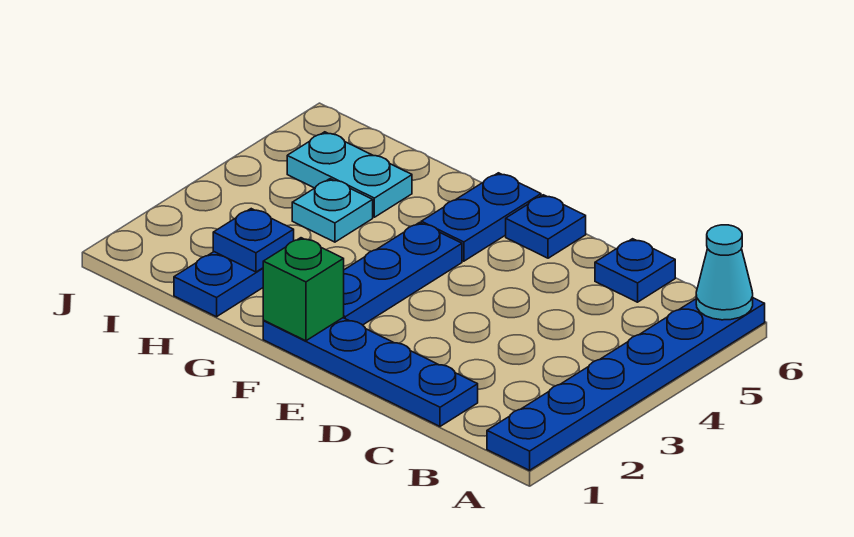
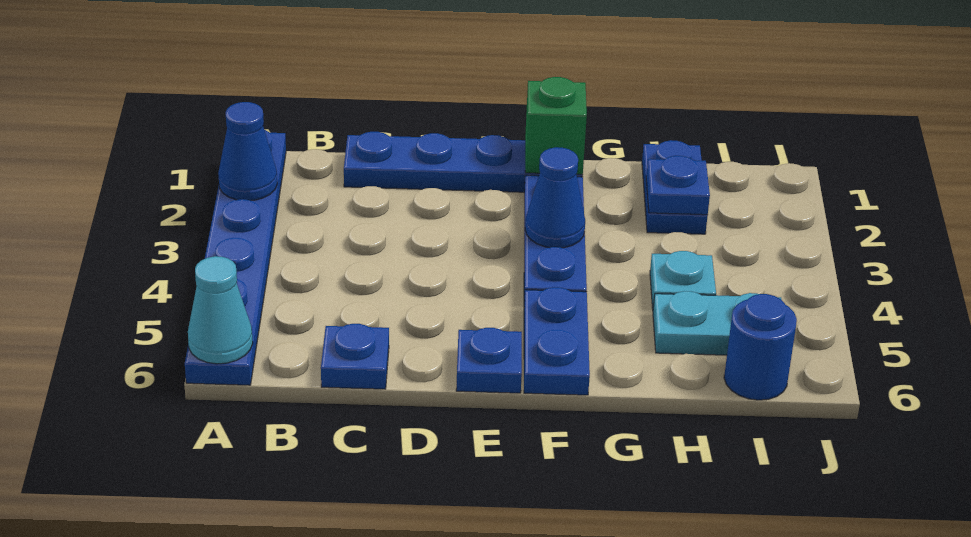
none -> blue 1x1 cone [218,102,277,201]
none -> blue 1x1 cone [525,147,585,248]
none -> blue 1x1 round brick [724,294,797,400]

